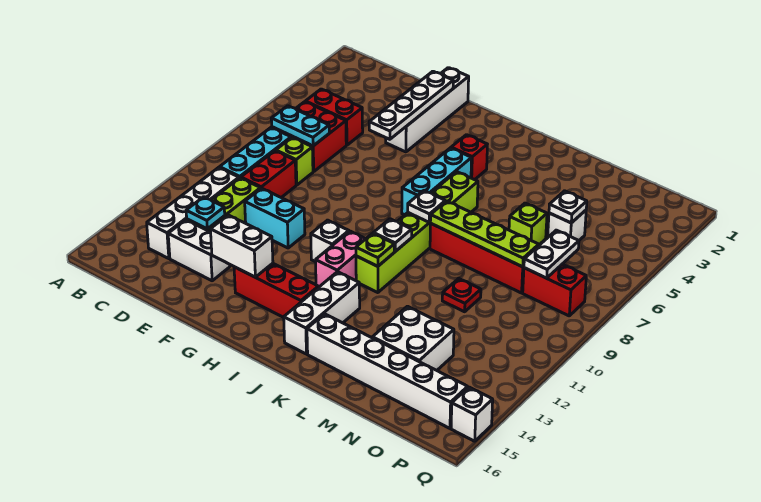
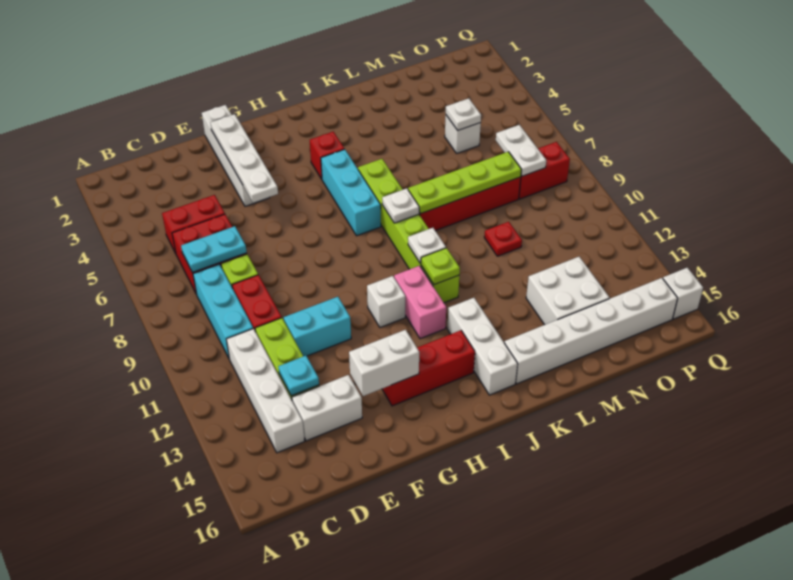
lime 1x1 brick [509,203,547,245] -> none

